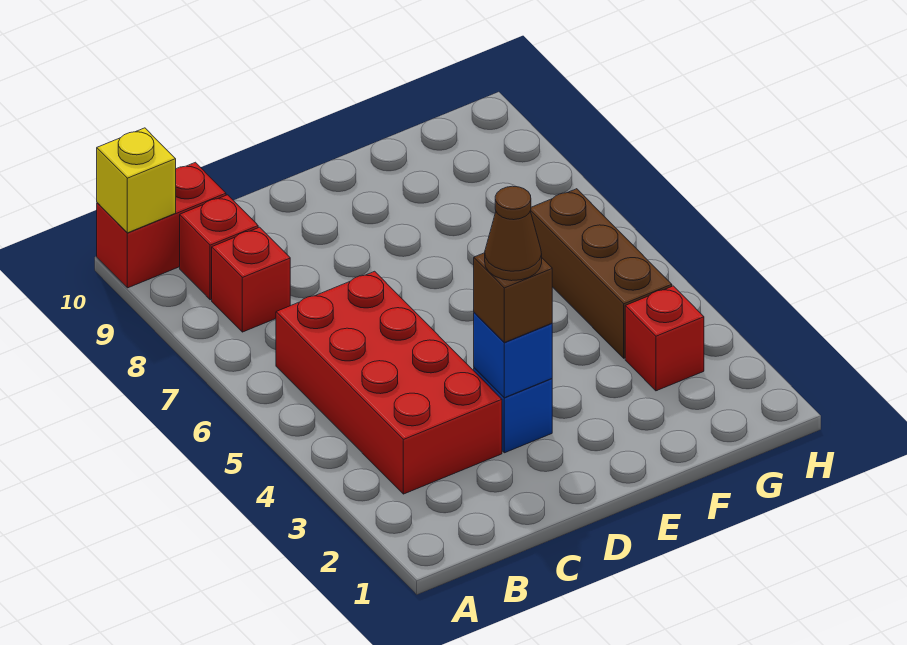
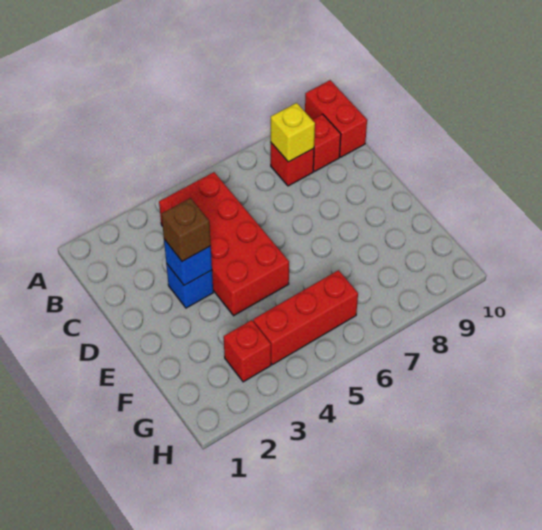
yellow 1x1 brick [97,128,176,233] -> yellow 1x1 brick moved to [271,103,315,162]
red 2x4 brick [276,271,502,494] -> red 2x4 brick turned to [159,172,289,316]
brown 1x1 cone [485,186,542,281] -> none
brown 1x3 brick [531,189,672,358] -> red 1x3 brick [253,270,358,365]

